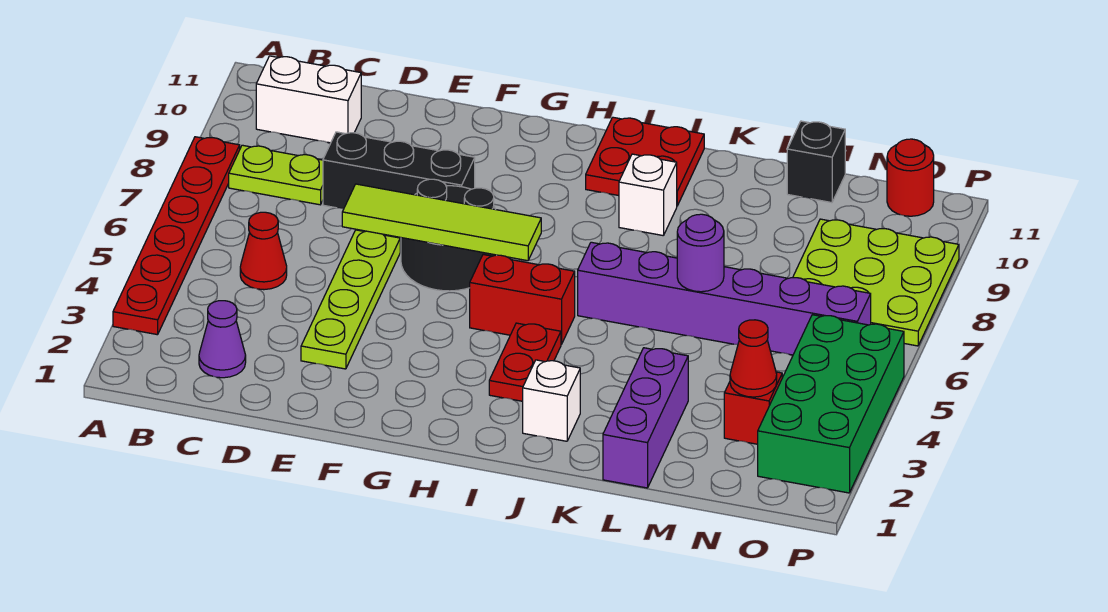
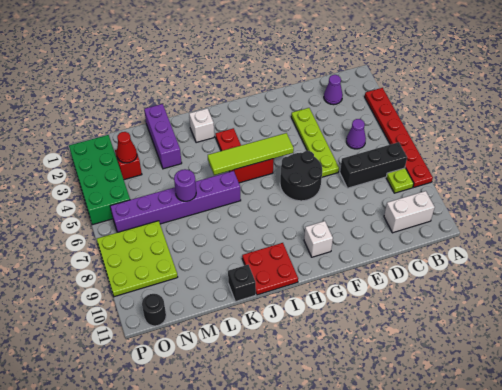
lime 1x2 plate [229,145,323,205] -> lime 1x1 plate [386,168,414,193]
red 1x1 cone [240,212,287,290] -> purple 1x1 cone [346,119,366,149]
black 1x3 brick [323,132,475,209] -> black 1x3 brick moved to [340,142,407,188]
lime 1x4 tile [342,184,541,261] -> lime 1x4 tile moved to [208,133,294,175]
white 1x1 brick [619,154,677,236] -> white 1x1 brick moved to [304,221,333,257]
black 1x1 brick [787,121,845,203] -> black 1x1 brick moved to [228,265,256,302]
red 1x1 round brick [887,139,934,216] -> black 1x1 round brick [142,294,166,326]

